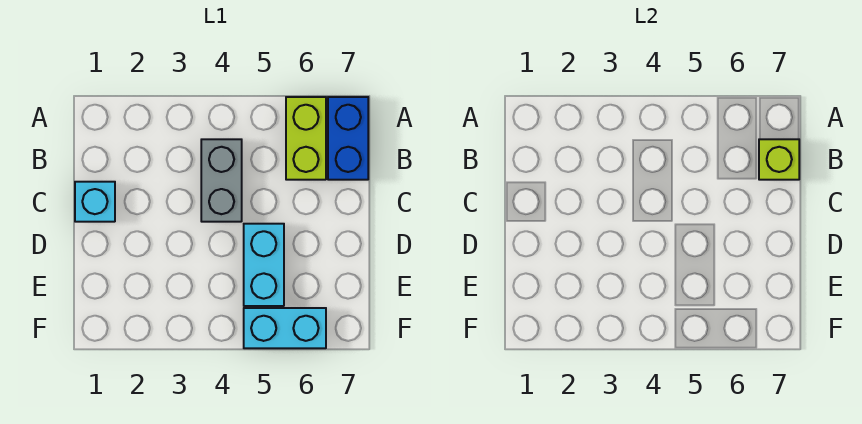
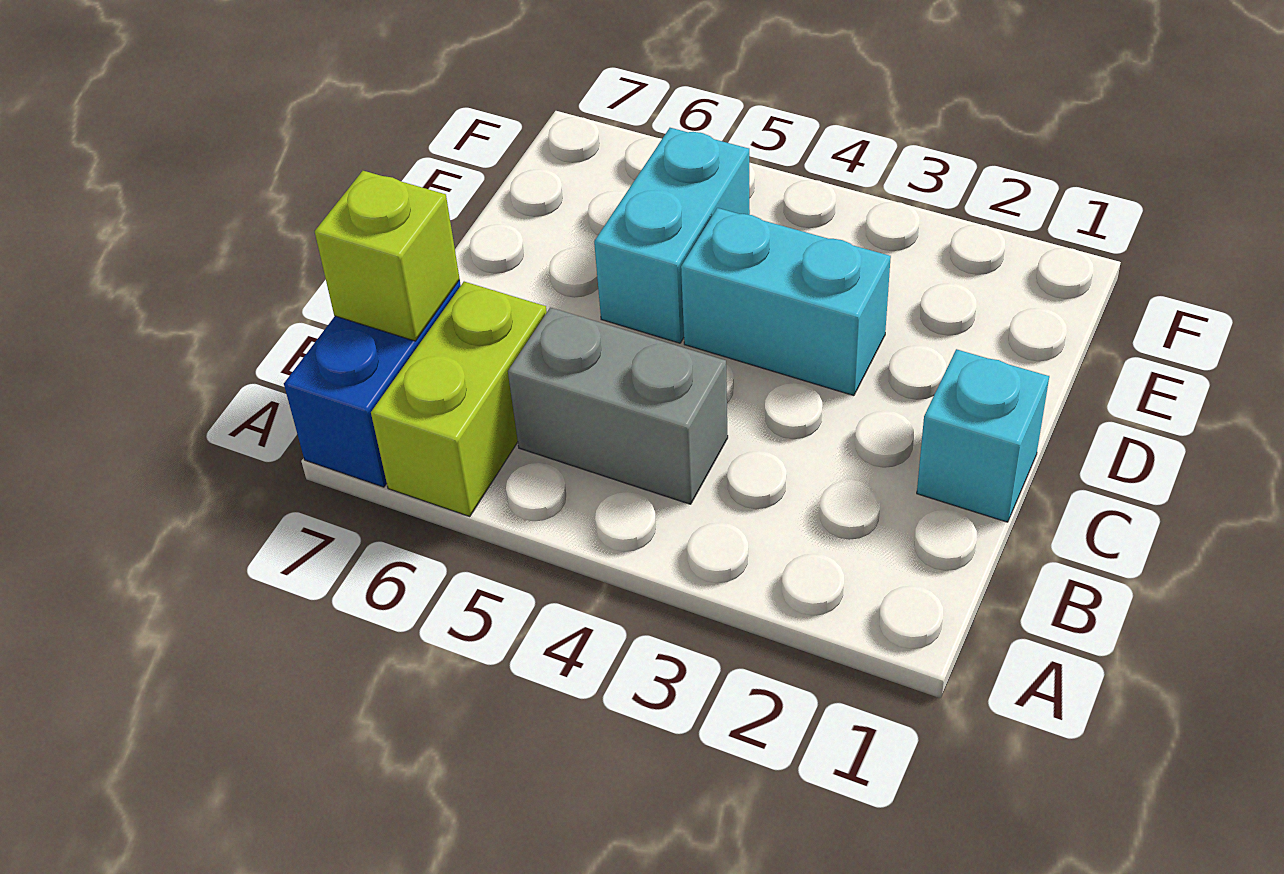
grey 1x2 brick [201,139,242,222] -> grey 1x2 brick turned to [508,308,728,504]
cyan 1x2 brick [244,308,326,348] -> cyan 1x2 brick moved to [681,208,891,396]

